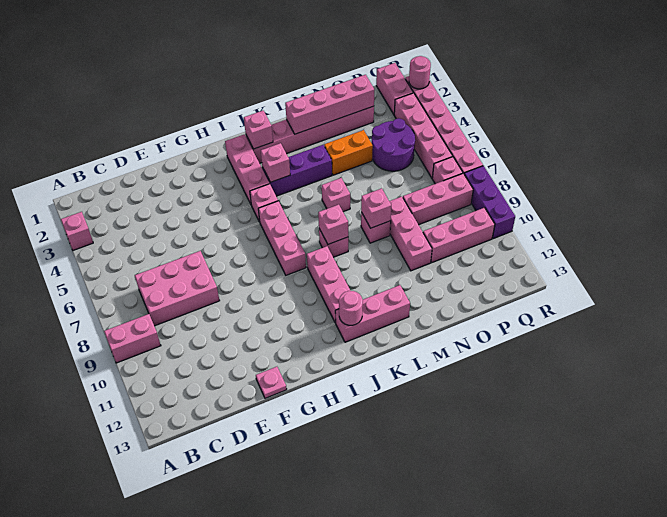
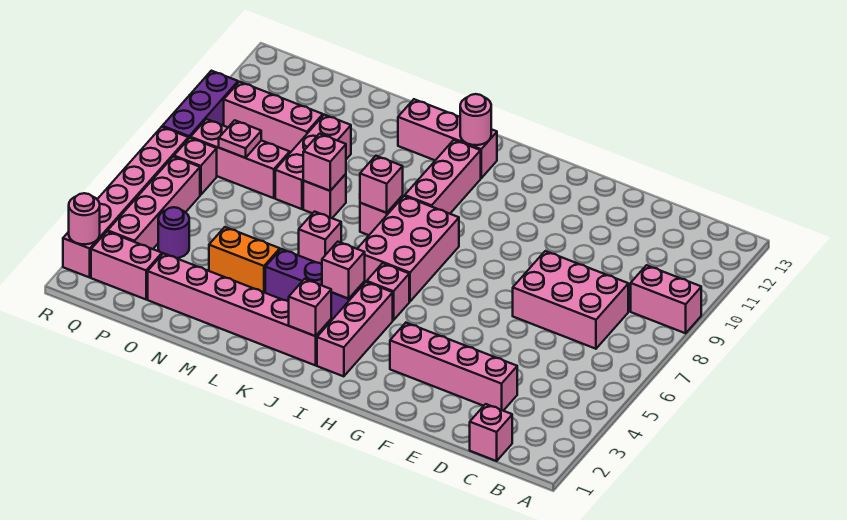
pink 1x1 brick [61,212,93,250] -> pink 1x1 brick moved to [470,404,512,461]
pink 1x1 plate [256,367,287,398] -> pink 1x1 plate moved to [219,120,261,158]
pink 1x3 brick [258,201,306,275] -> pink 2x3 brick [357,196,459,301]
pink 1x4 brick [285,75,374,134] -> pink 1x4 brick moved to [390,323,517,411]
purple 2x2 round brick [372,118,415,171] -> purple 1x1 round brick [158,207,189,258]
pink 1x2 brick [376,63,413,114] -> pink 1x2 brick turned to [91,231,162,299]

